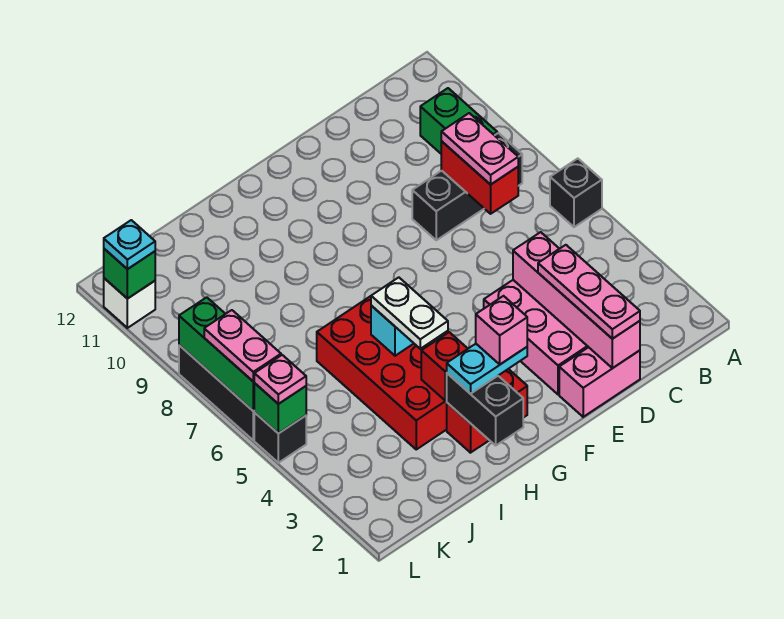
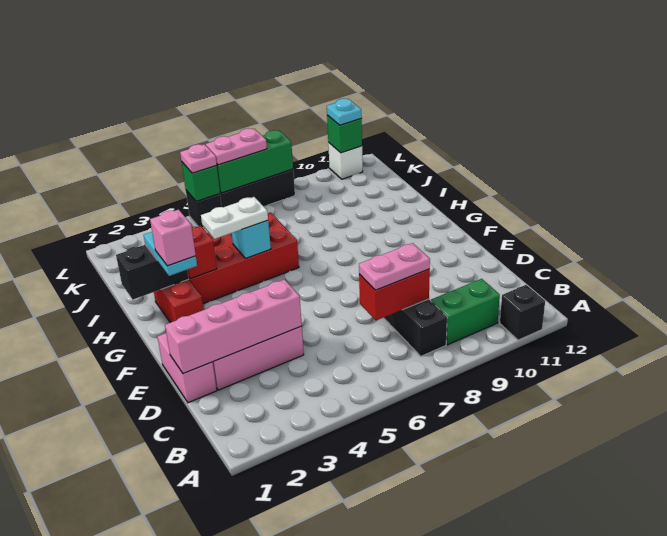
black 1x1 brick [550,159,602,227] -> black 1x1 brick moved to [500,285,545,340]
pink 1x3 plate [538,245,640,339] -> none

